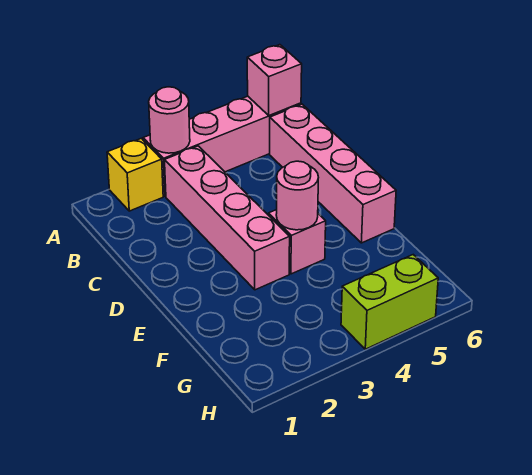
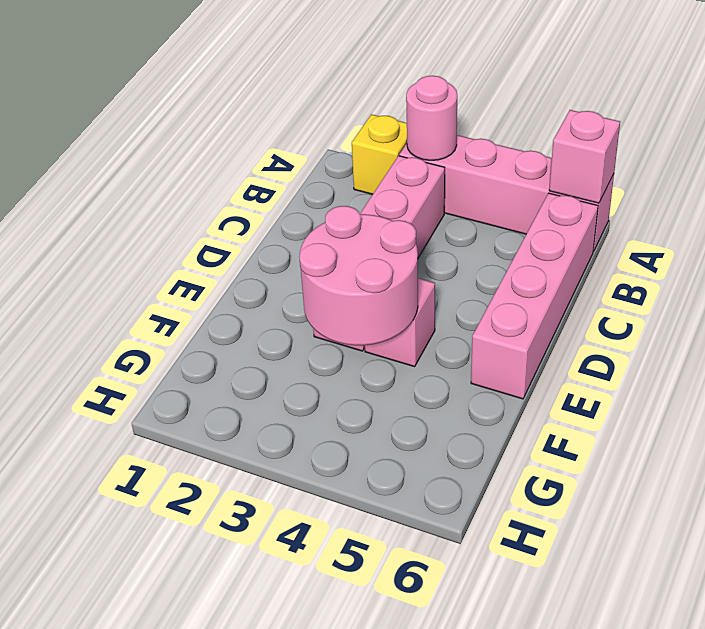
pink 1x1 round brick [276,161,318,230] -> pink 2x2 round brick [299,206,418,345]
lime 1x2 brick [341,255,438,349] -> none

